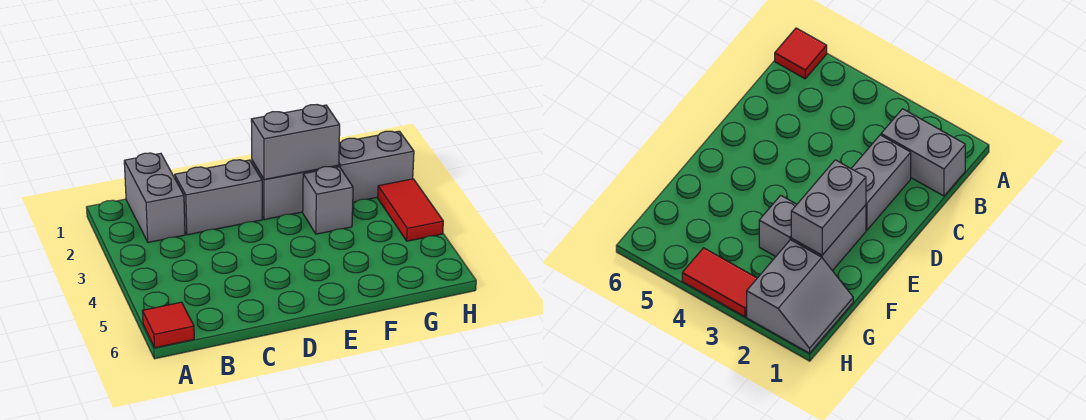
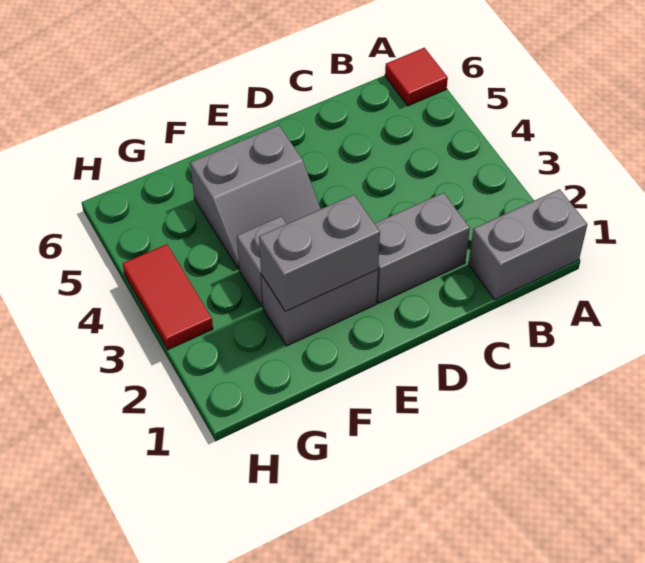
grey 1x2 brick [124,153,185,242] -> grey 1x2 brick turned to [469,189,587,300]
grey 2x2 slope [339,131,414,202] -> grey 2x2 slope moved to [190,125,321,269]

